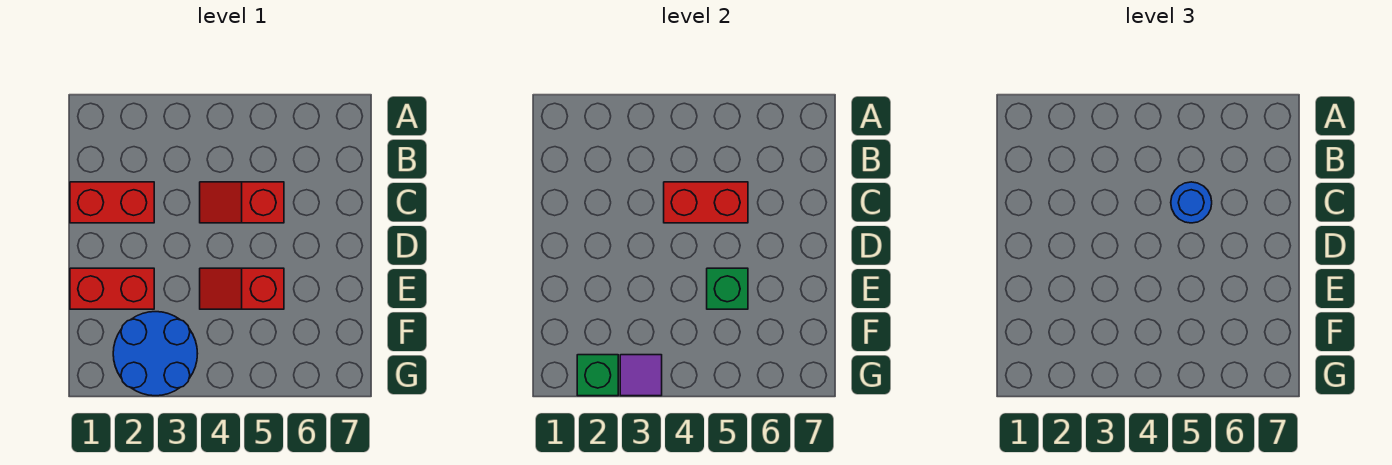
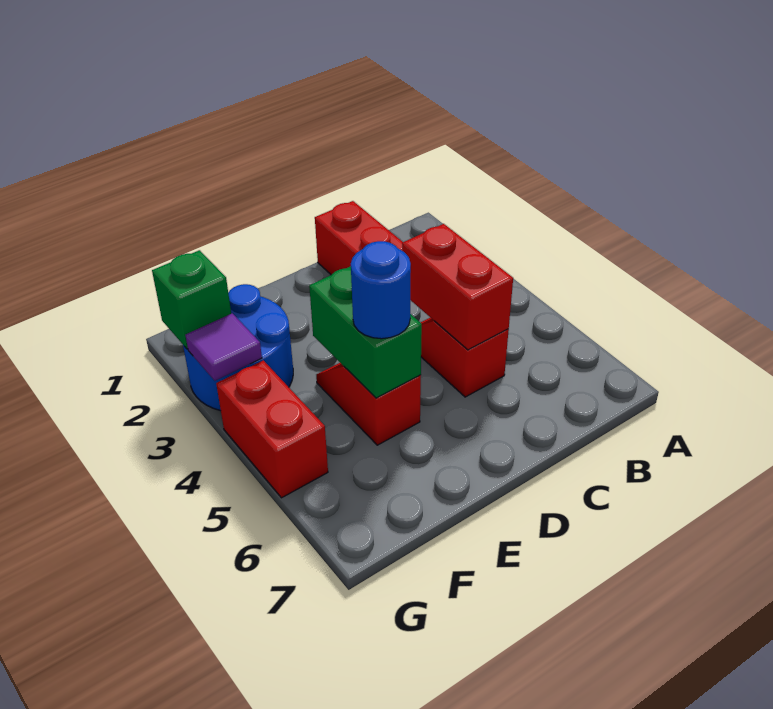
blue 1x1 round brick [1171,182,1212,223] -> blue 1x1 round brick moved to [351,241,411,339]
red 1x2 brick [70,268,154,309] -> red 1x2 brick moved to [216,360,328,498]
green 1x1 brick [707,268,748,309] -> green 1x2 brick [309,266,422,398]

